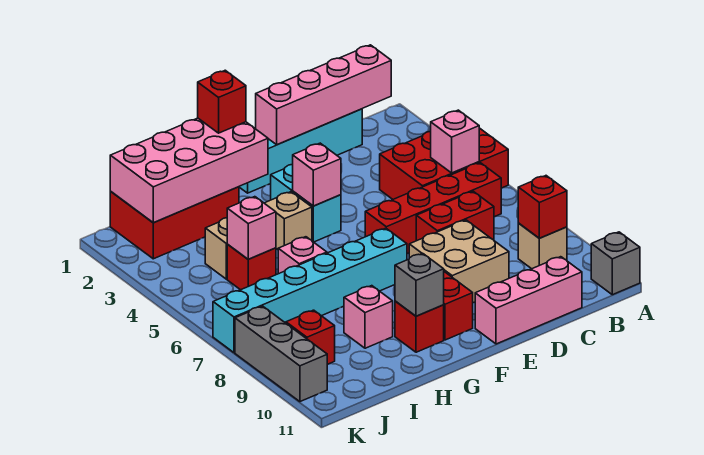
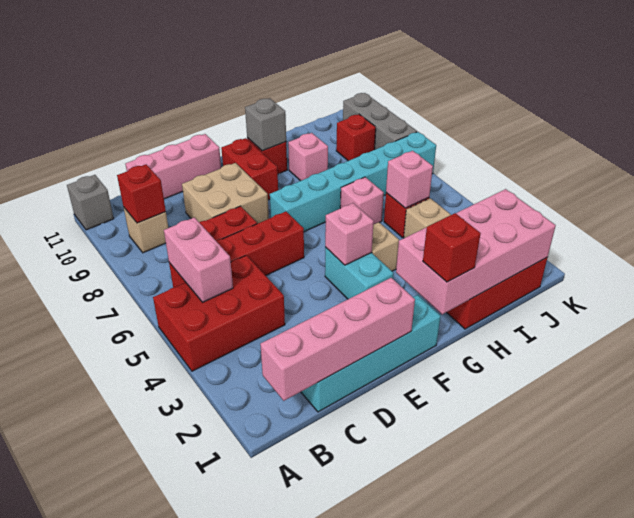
pink 1x1 brick [431,110,479,173] -> pink 1x2 brick [164,217,233,302]

